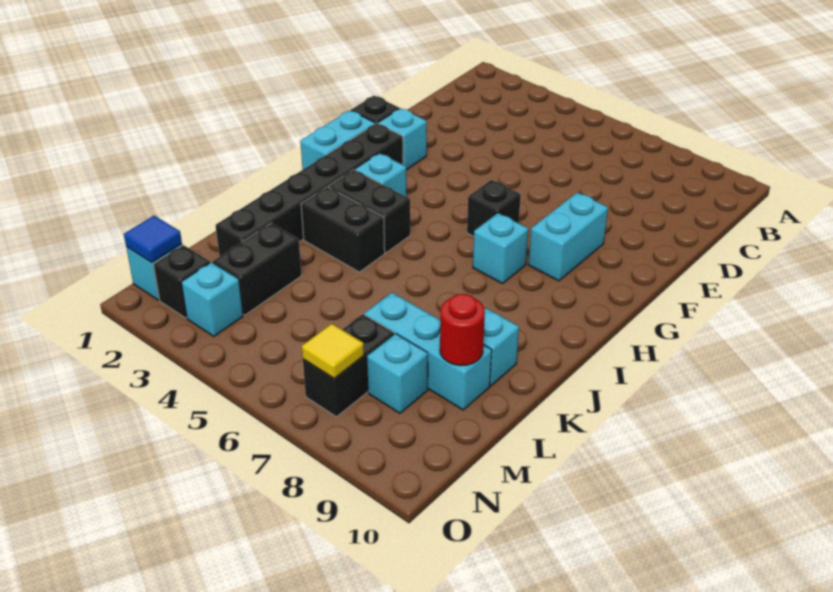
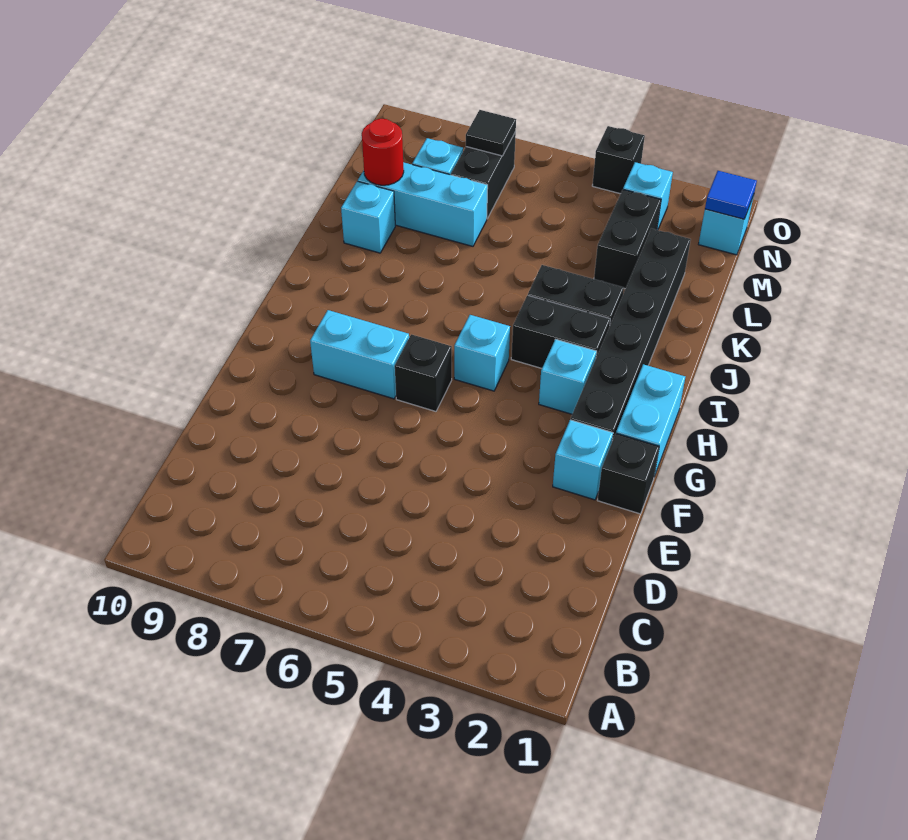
cyan 1x2 brick [528,192,608,281] -> cyan 1x2 brick turned to [310,310,409,399]
cyan 1x1 brick [473,213,528,284] -> cyan 1x1 brick moved to [454,315,510,391]
black 1x1 brick [153,245,210,318] -> black 1x1 brick moved to [592,126,645,194]
yellow 1x1 tile [302,324,364,378] -> black 1x1 tile [466,110,516,156]

